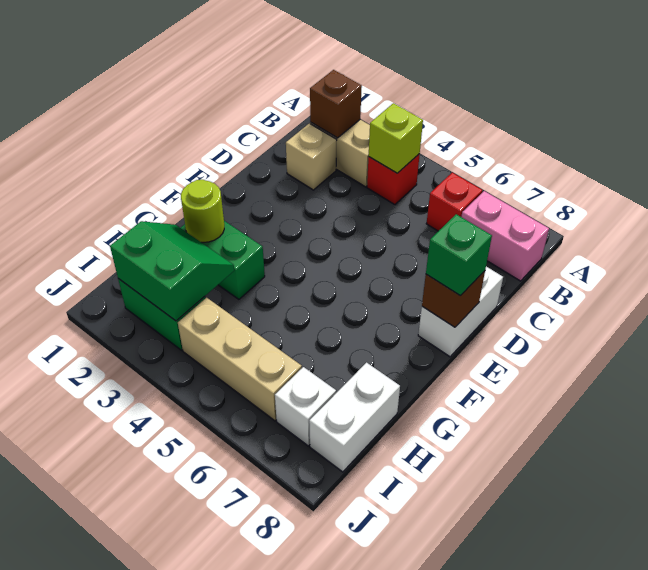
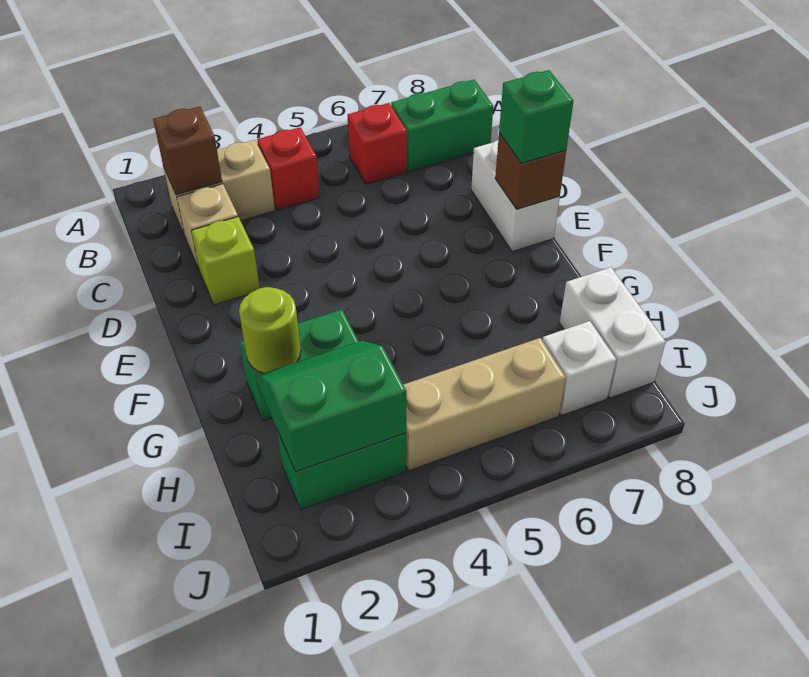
lime 1x1 brick [369,103,423,173] -> lime 1x1 brick moved to [191,217,260,305]
pink 1x2 brick [462,191,549,281] -> green 1x2 brick [391,80,493,172]

